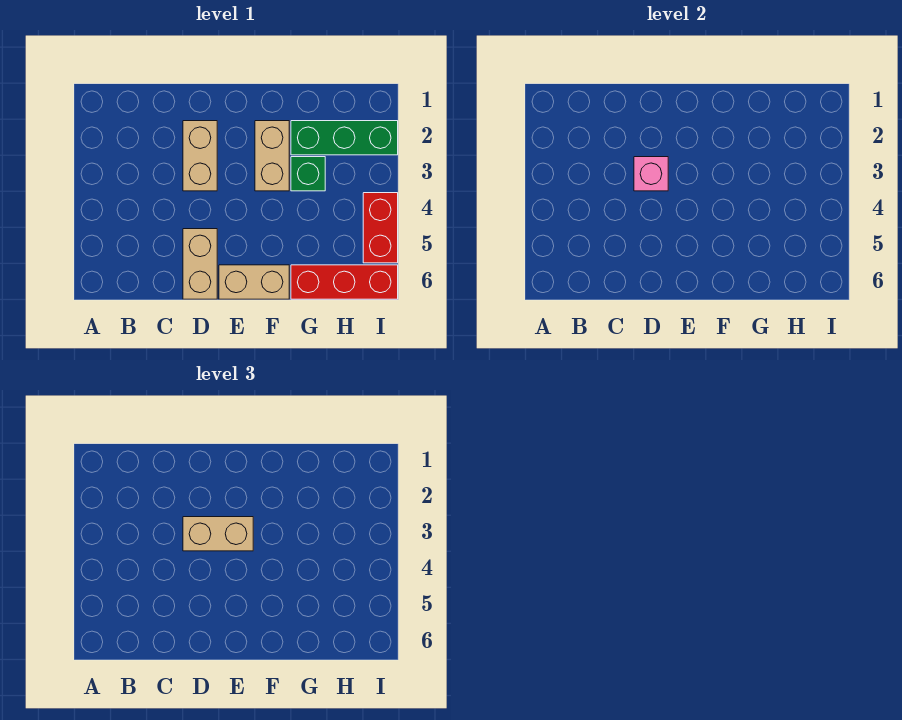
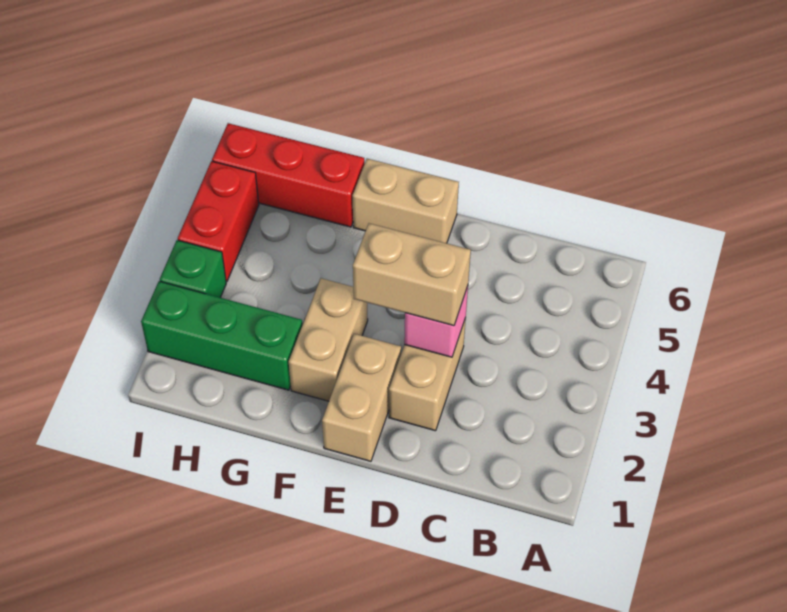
tan 1x2 brick [183,229,217,299] -> tan 1x2 brick moved to [322,334,401,461]
green 1x1 brick [291,157,325,191] -> green 1x1 brick moved to [160,240,226,298]

